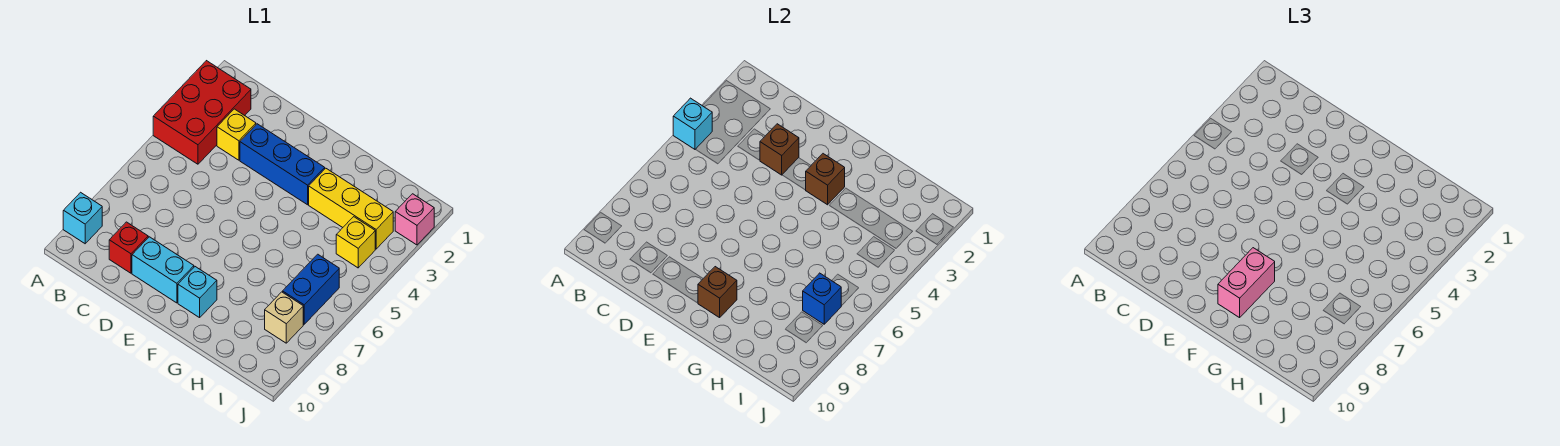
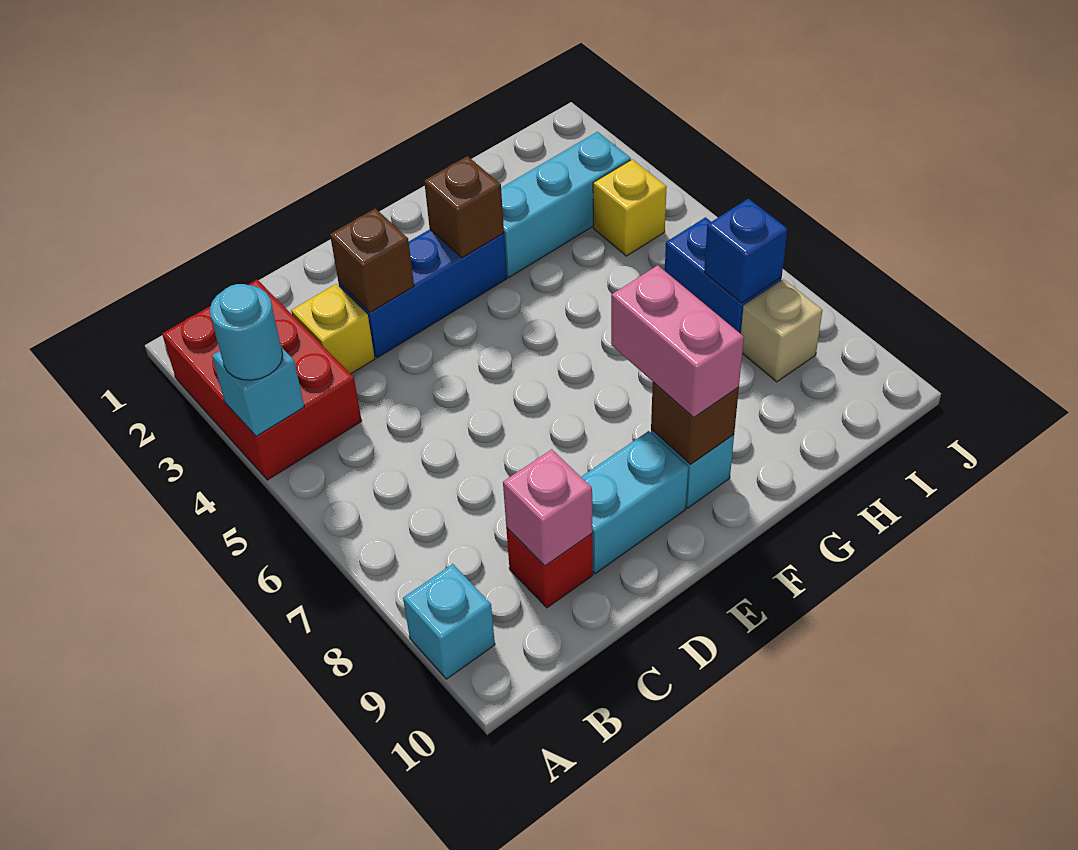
none -> cyan 1x1 round brick [210,284,283,380]
yellow 1x3 brick [309,168,393,249] -> cyan 1x3 brick [501,132,631,277]
pink 1x1 brick [395,194,434,245] -> pink 1x1 brick moved to [503,449,592,566]

